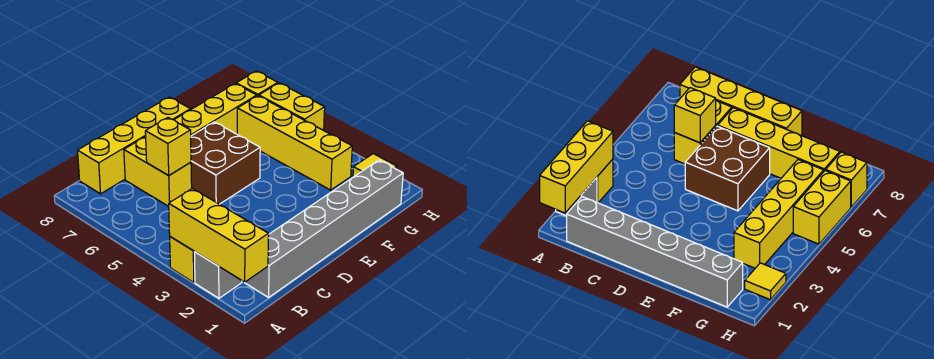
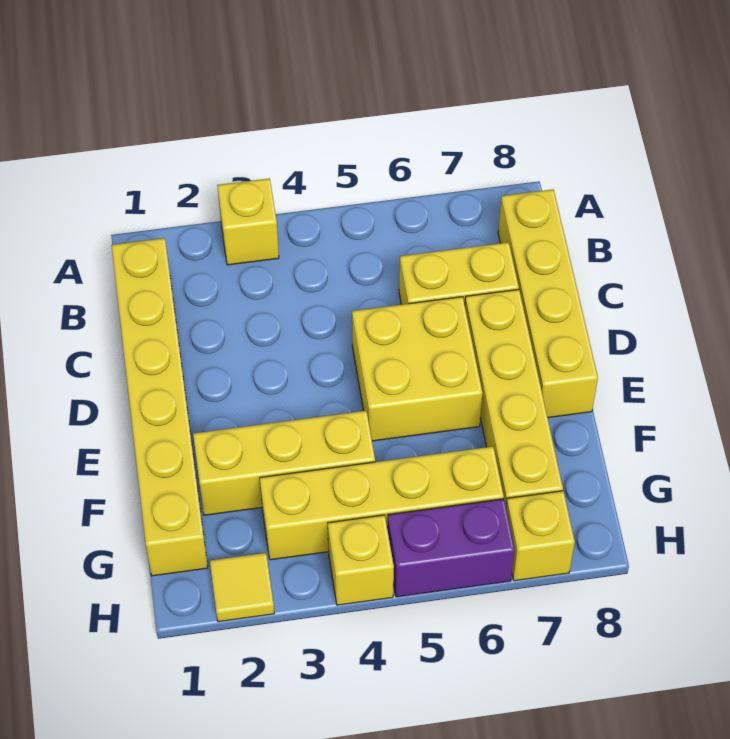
yellow 1x3 brick [169,188,269,282] -> yellow 1x3 brick moved to [193,411,375,515]
grey 1x1 brick [195,252,242,298] -> none
grey 1x6 brick [245,160,403,297] -> yellow 1x6 brick [112,238,208,576]
yellow 1x1 brick [145,118,191,175] -> yellow 1x1 brick moved to [328,515,394,605]
brown 2x2 brick [191,122,260,204] -> yellow 2x2 brick [352,297,482,441]
yellow 1x2 brick [259,83,325,130] -> purple 1x2 brick [387,499,515,597]

